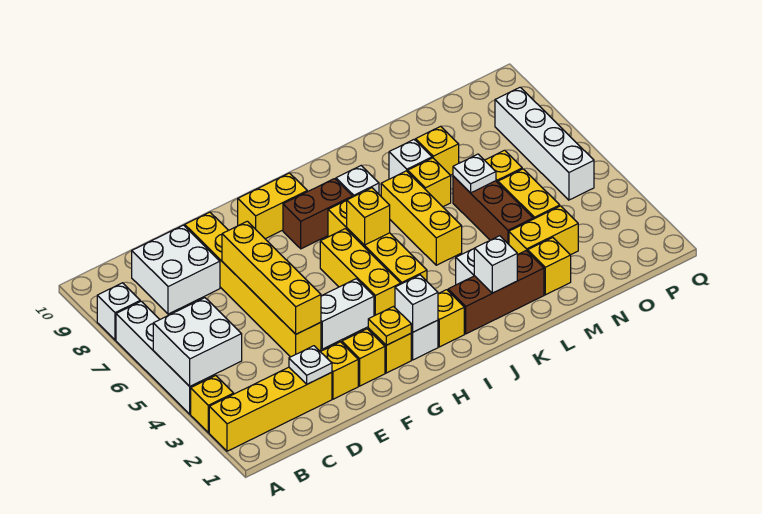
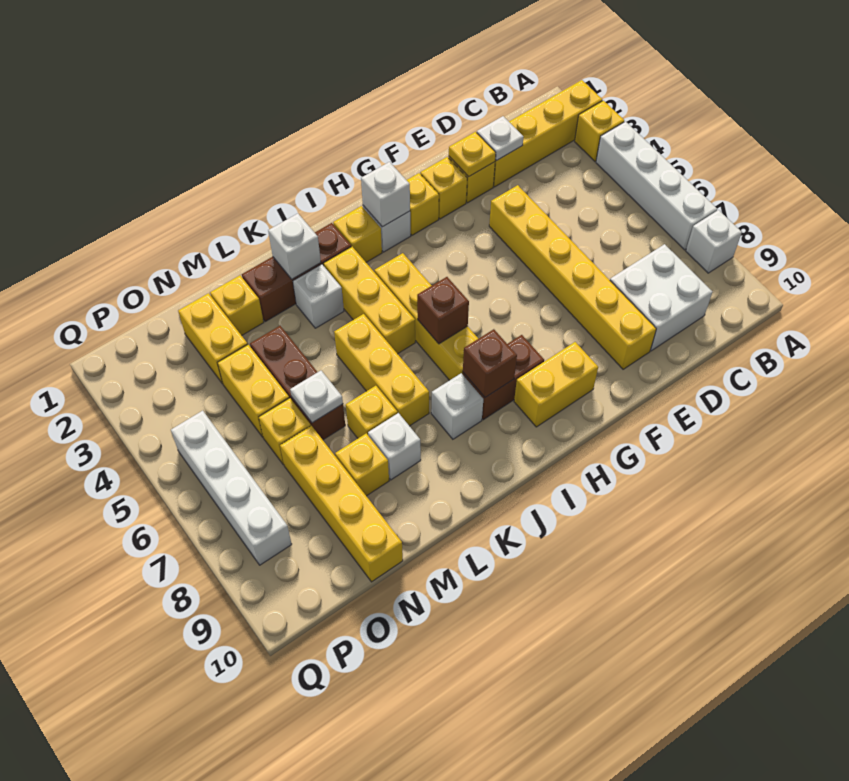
white 2x2 brick [153,298,242,386] -> none
yellow 1x4 brick [222,221,321,334] -> yellow 1x4 brick moved to [280,426,403,582]
white 1x2 brick [321,279,374,349] -> none
yellow 1x1 plate [368,307,411,345] -> yellow 1x1 plate moved to [449,132,496,177]
yellow 1x3 brick [320,229,401,316] -> yellow 1x3 brick moved to [323,247,415,354]
yellow 1x1 brick [347,188,390,245] -> brown 1x1 brick [417,277,469,344]
none -> brown 1x1 brick [463,329,517,397]
yellow 1x2 brick [509,206,578,255] -> yellow 1x2 brick turned to [178,293,248,384]

